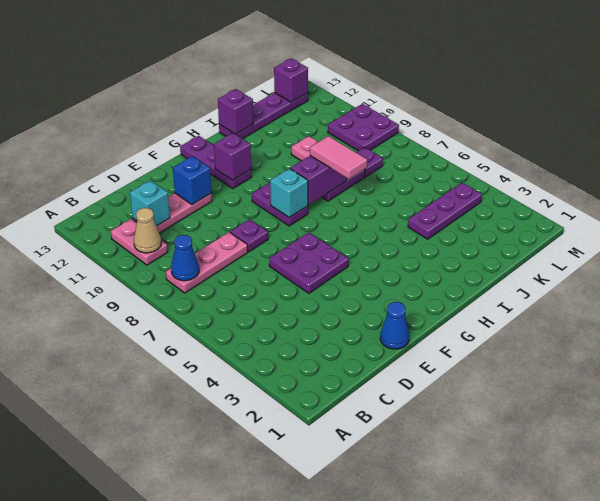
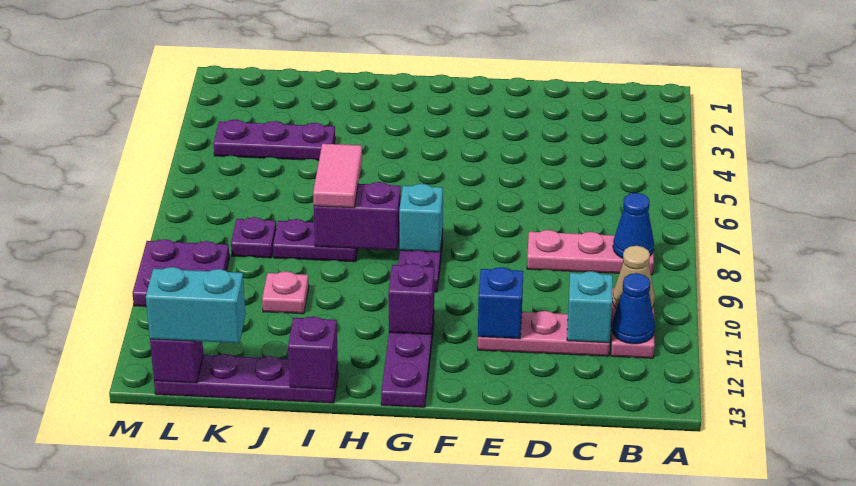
blue 1x1 cone [380,302,409,349] -> blue 1x1 cone moved to [612,273,655,344]
purple 2x2 plate [269,232,349,293] -> none
purple 1x1 plate [230,219,268,252] -> none
none -> cyan 1x2 brick [146,267,245,343]

